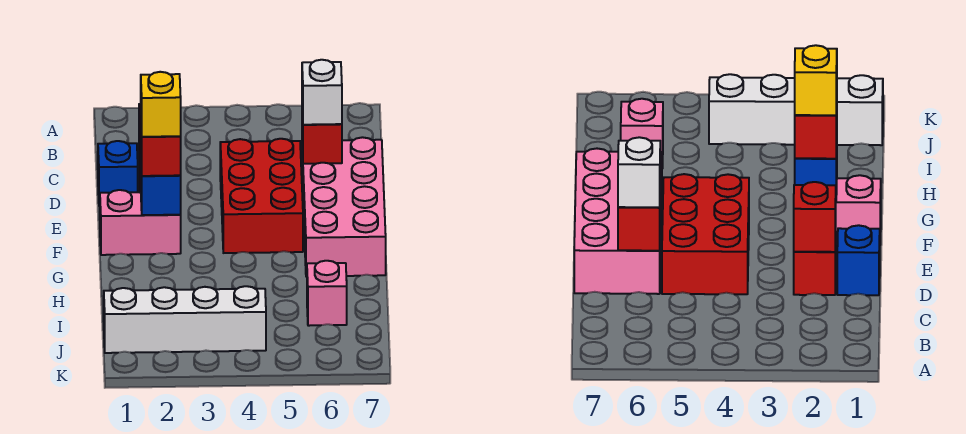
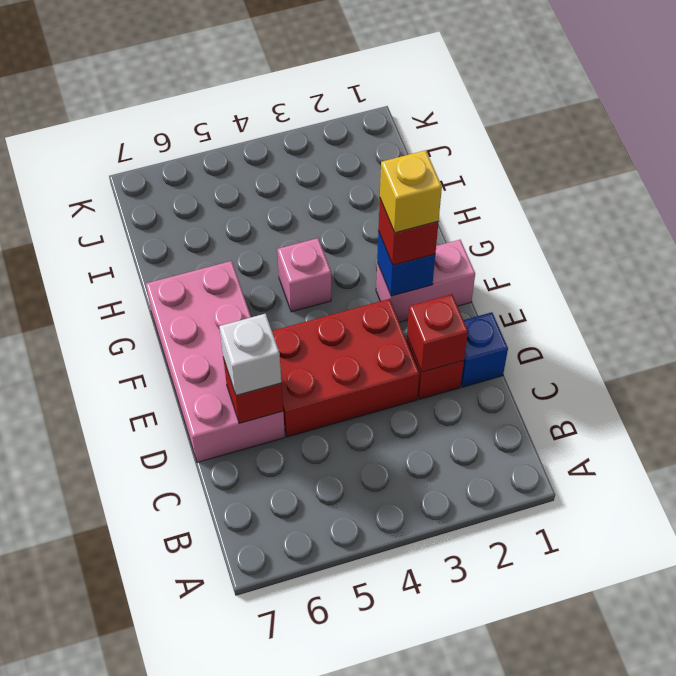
red 2x3 brick [220,139,303,253] -> red 2x3 brick turned to [272,299,419,437]
pink 1x1 brick [307,261,347,326] -> pink 1x1 brick moved to [277,238,331,312]
white 1x4 brick [104,286,266,353] -> none

